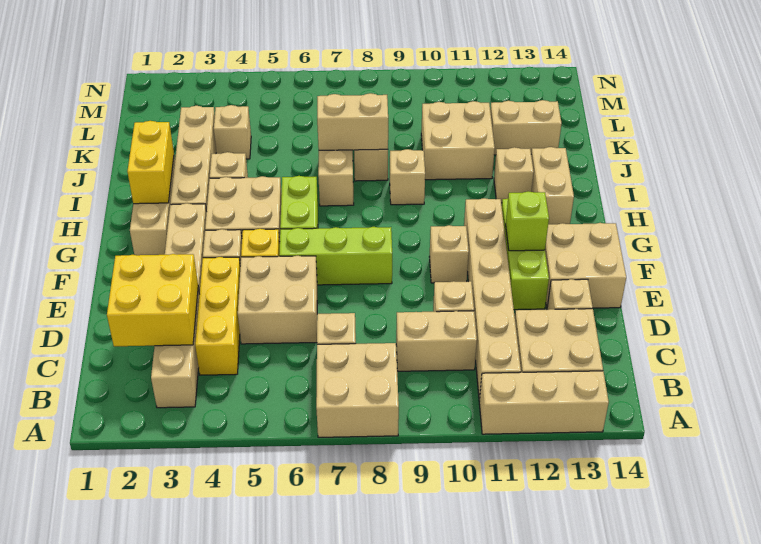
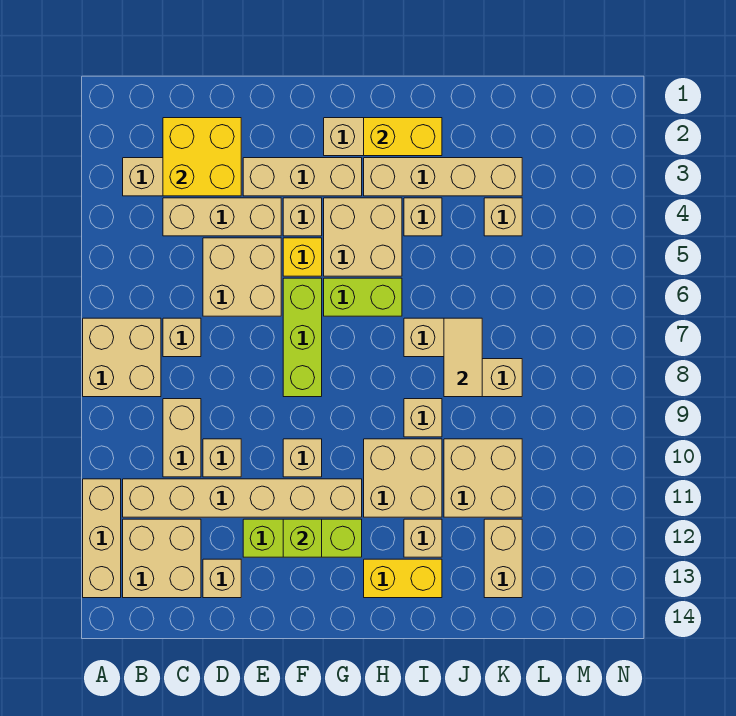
yellow 1x3 brick [195,257,240,375] -> tan 1x3 brick [163,198,281,236]
tan 2x2 brick [545,223,626,308] -> tan 2x2 brick moved to [364,439,442,517]
tan 1x2 brick [531,147,574,224] -> yellow 1x2 brick [364,559,442,598]
tan 1x2 brick [317,93,388,150] -> tan 1x2 tile [444,318,482,397]

